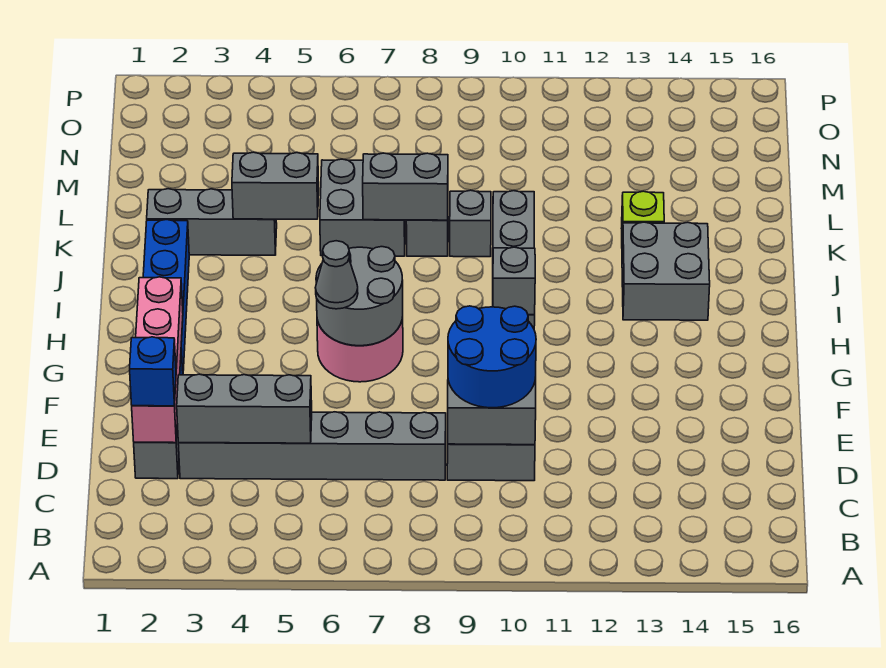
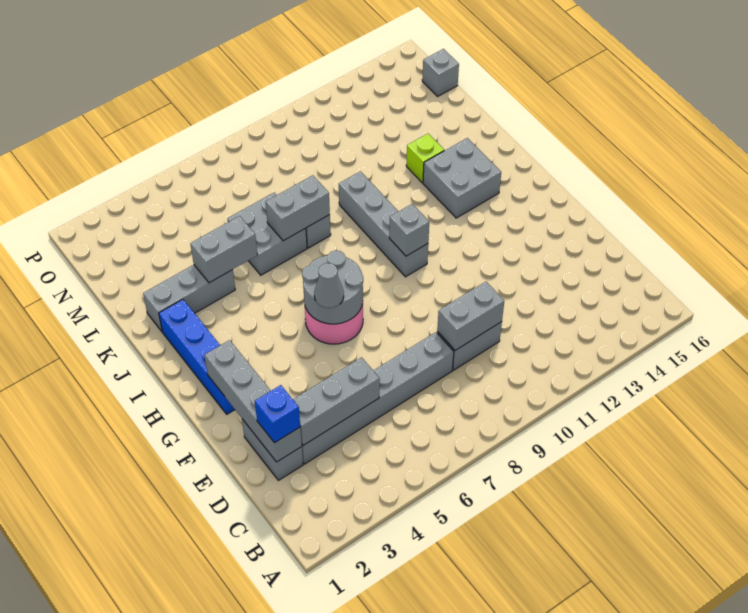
pink 1x4 brick [132,277,183,443] -> grey 1x4 brick [204,340,302,462]
blue 2x2 round brick [448,306,536,408] -> none
grey 1x1 brick [450,190,491,257] -> grey 1x1 brick moved to [422,49,459,96]

